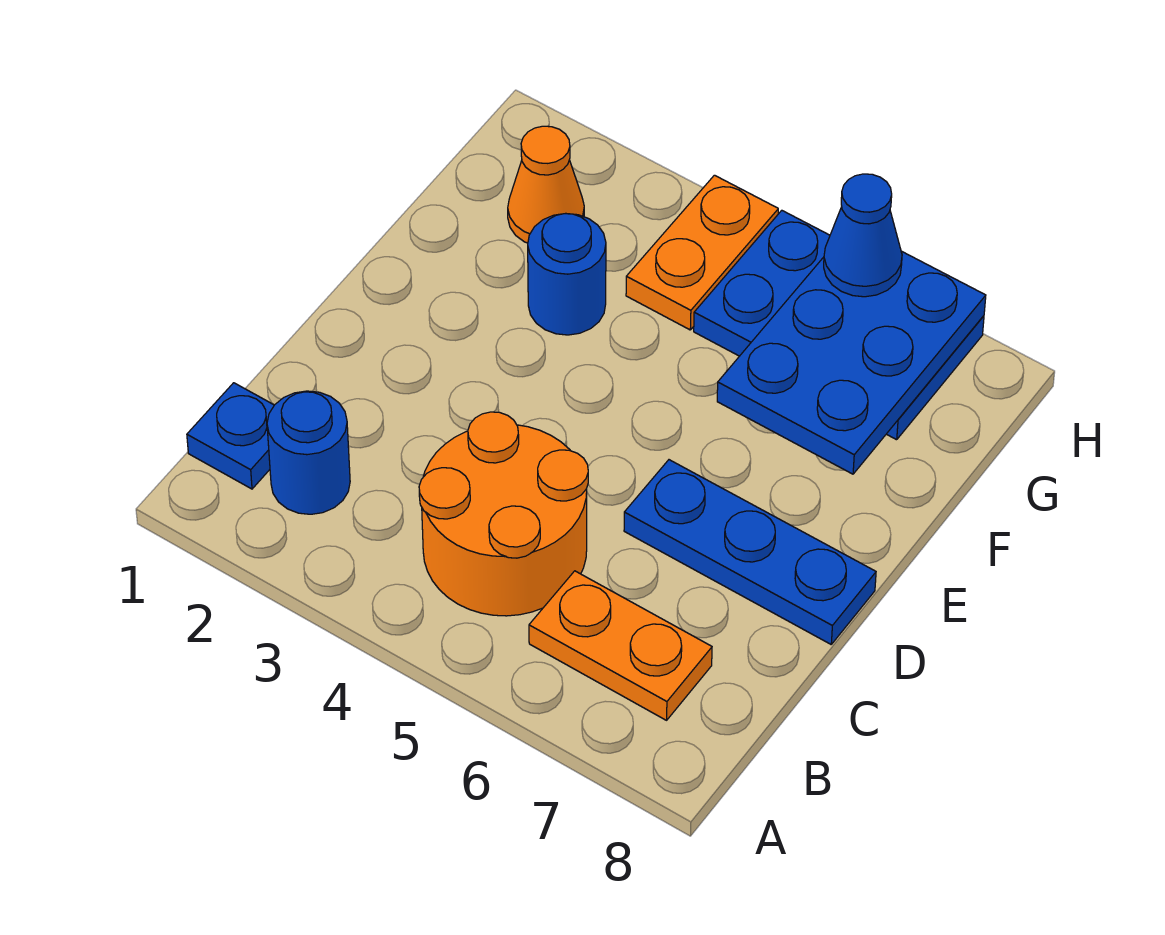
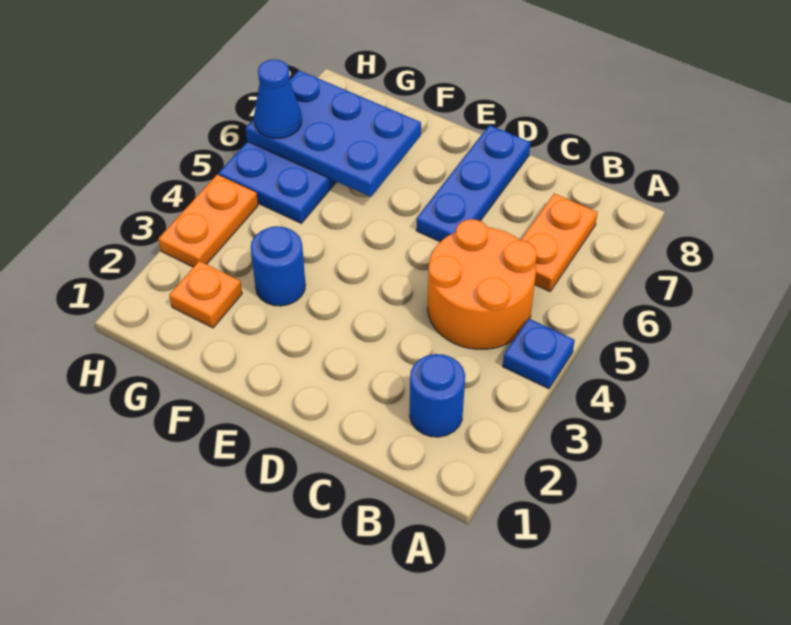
blue 1x1 plate [187,383,274,489] -> blue 1x1 plate moved to [503,319,575,389]
orange 1x1 cone [508,126,584,243] -> orange 1x1 plate [169,261,242,328]
orange 1x2 plate [626,175,778,330] -> orange 1x2 plate turned to [159,174,258,267]

